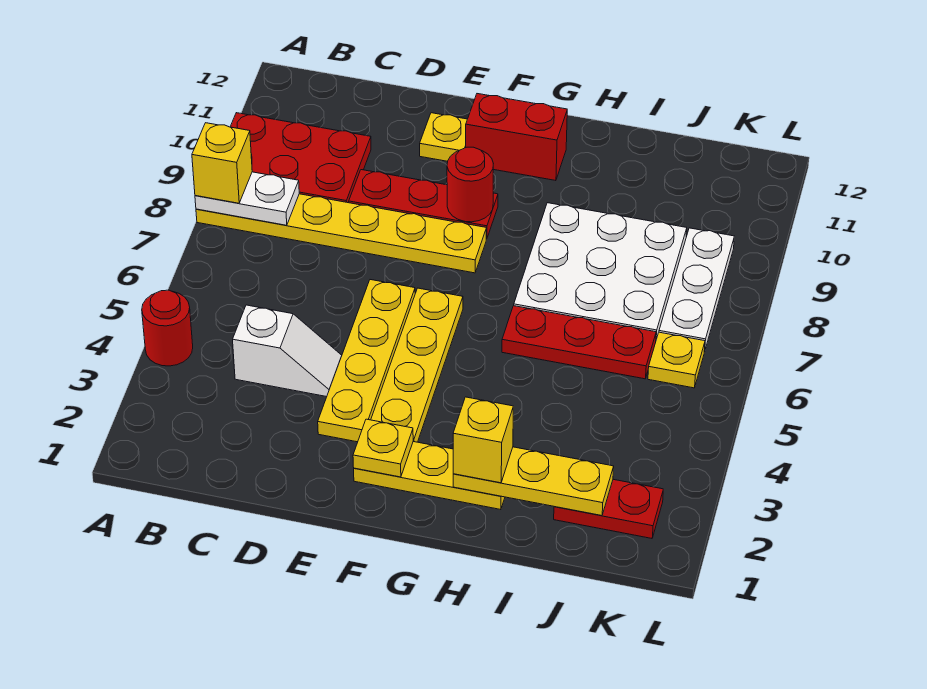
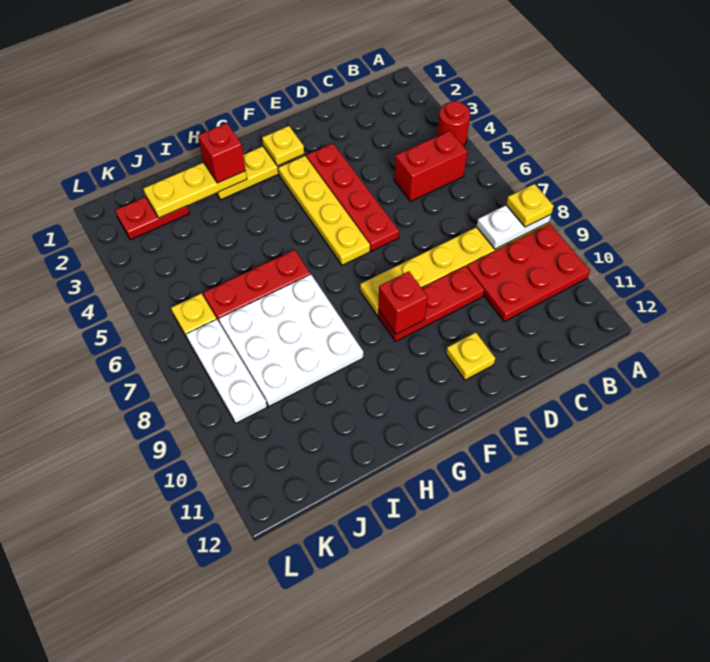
yellow 1x1 brick [192,123,252,203] -> yellow 1x1 plate [506,184,554,227]
white 1x2 slope [233,305,342,397] -> none
yellow 1x4 plate [318,280,415,442] -> red 1x4 plate [306,143,399,251]
red 1x1 round brick [447,147,493,222] -> red 1x1 brick [378,271,428,334]
red 1x2 brick [466,94,567,181] -> red 1x2 brick moved to [394,131,467,201]
yellow 1x1 brick [453,397,513,483] -> red 1x1 brick [198,123,246,183]

